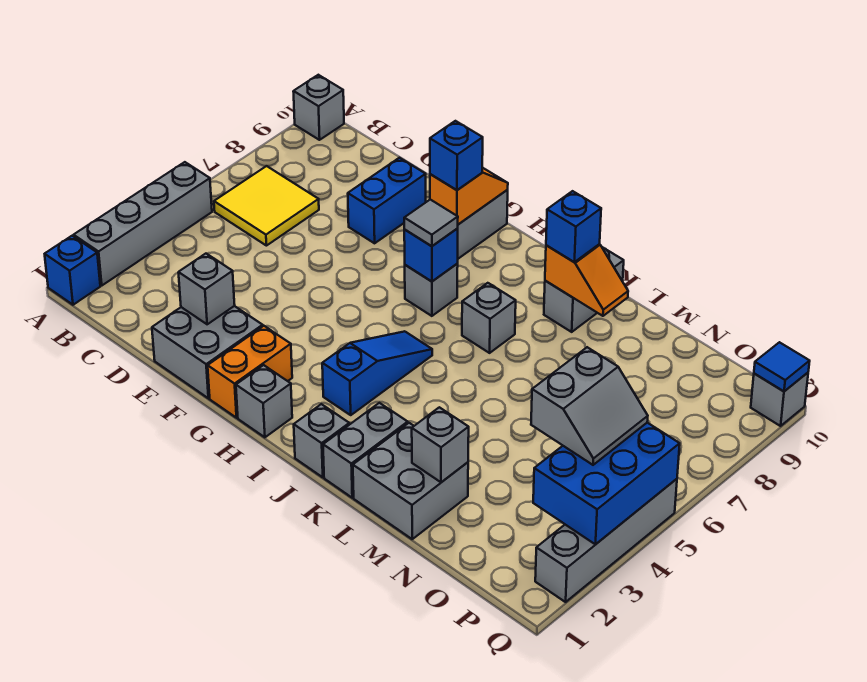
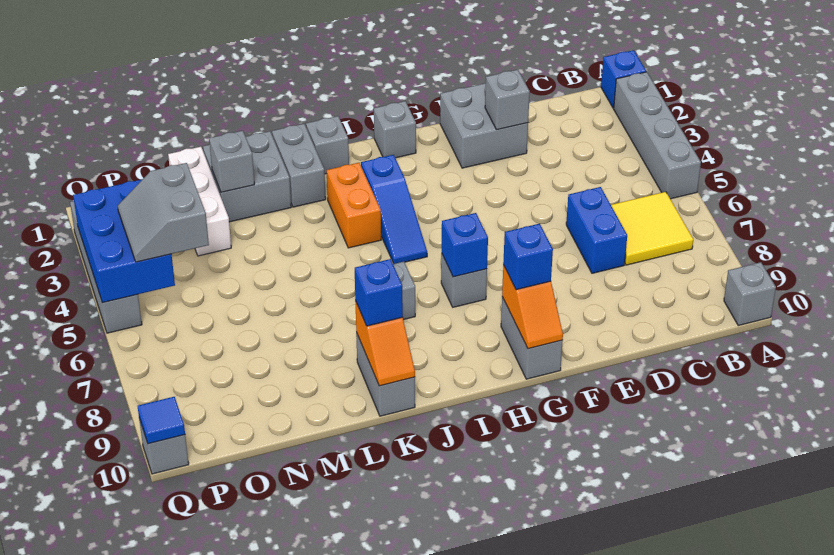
blue 1x2 brick [348,158,426,243] -> blue 1x2 brick moved to [566,187,627,273]
orange 1x2 brick [208,326,292,418] -> orange 1x2 brick moved to [327,163,381,248]
grey 1x1 tile [404,200,458,246] -> none
orange 1x2 slope [545,244,628,316] -> orange 1x2 slope turned to [355,301,415,386]
none -> white 1x3 brick [168,147,231,256]

